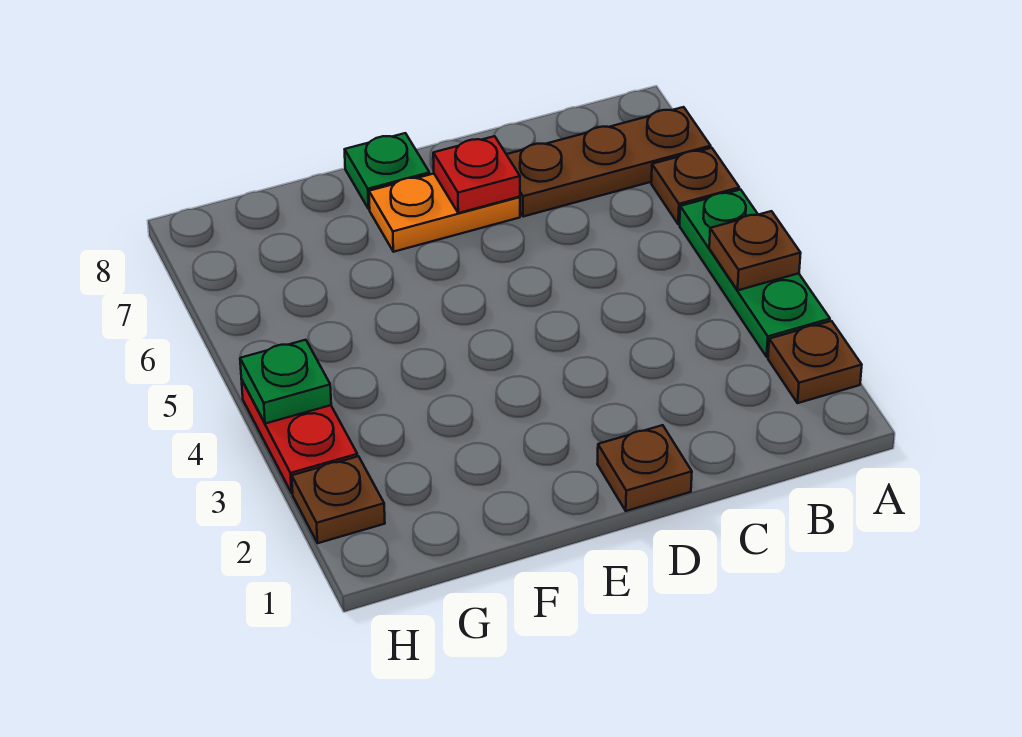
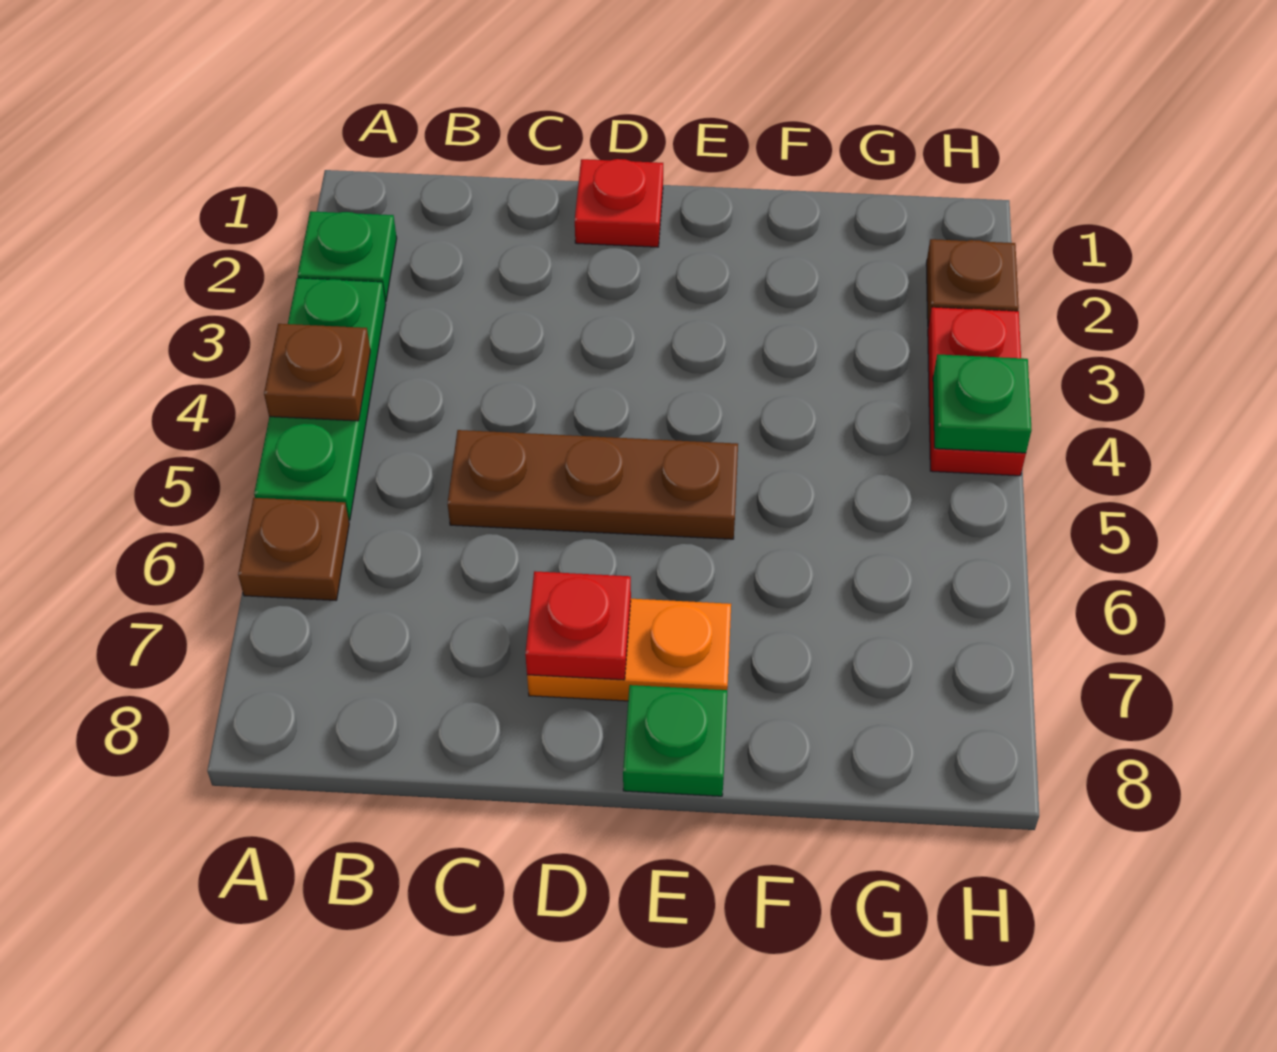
brown 1x1 plate [768,321,862,403] -> green 1x1 plate [298,211,397,302]
brown 1x3 plate [506,107,711,217] -> brown 1x3 plate moved to [447,430,738,539]
brown 1x1 plate [597,425,692,511] -> red 1x1 plate [575,159,663,247]

